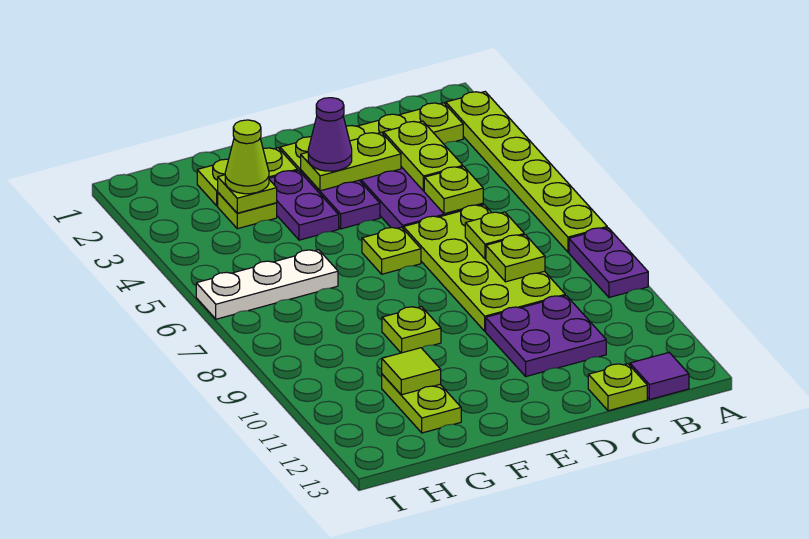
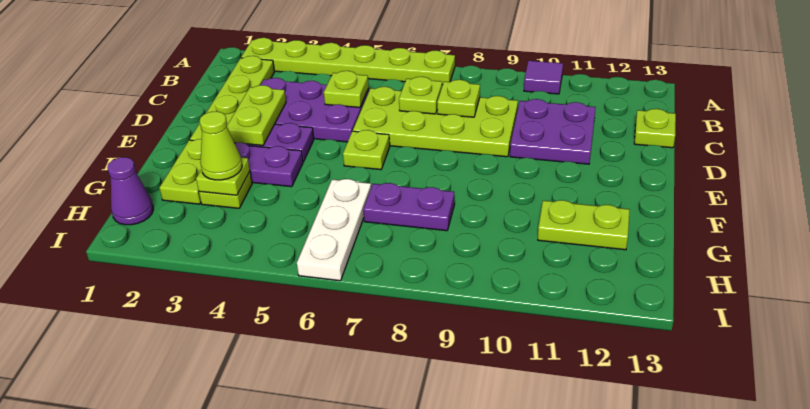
purple 1x2 plate [569,228,648,297] -> purple 1x2 plate moved to [363,183,455,231]
purple 1x1 tile [630,353,689,400] -> purple 1x1 tile moved to [524,61,563,94]
lime 1x2 plate [383,121,463,191] -> none
purple 1x1 cone [308,98,352,171] -> purple 1x1 cone moved to [107,157,153,225]
lime 1x1 plate [382,307,441,353] -> none
lime 1x1 tile [382,348,441,395] -> none

